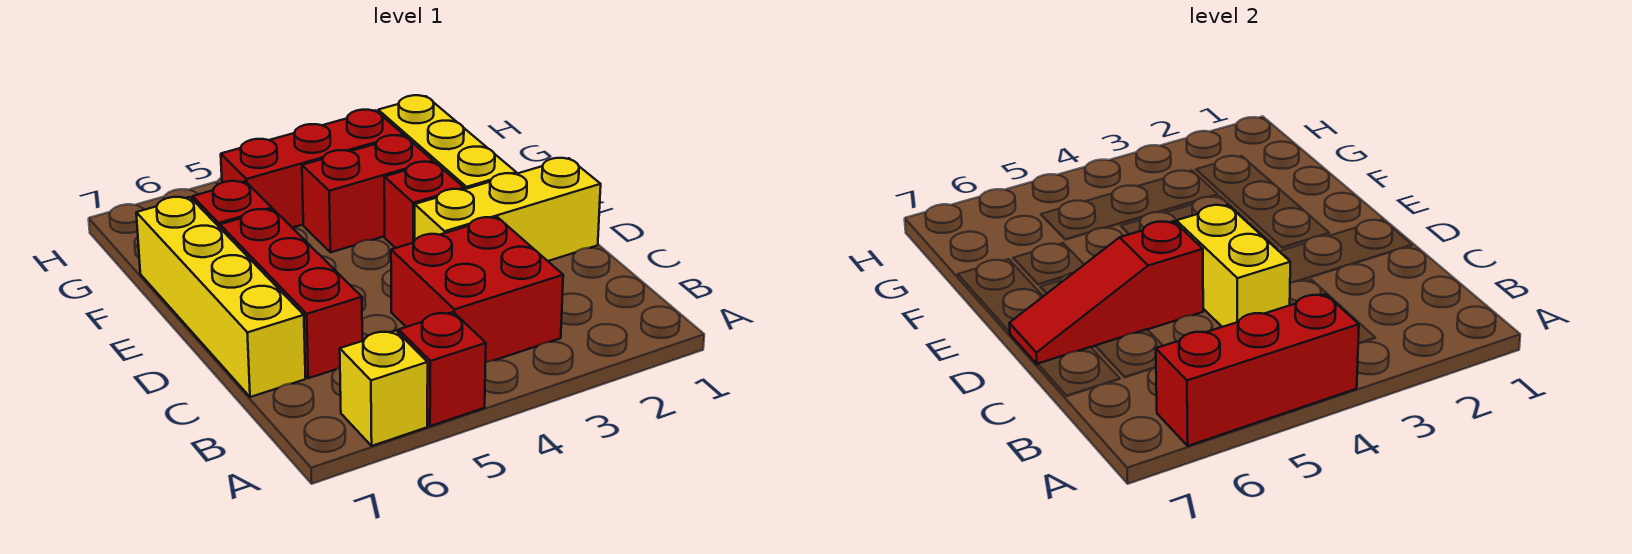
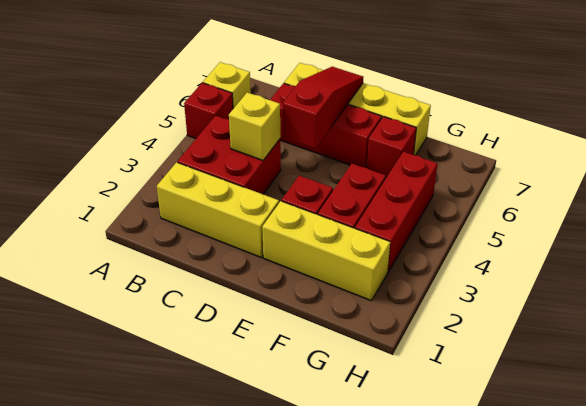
red 1x3 brick [1156,294,1359,446] -> none
yellow 1x2 brick [1176,205,1290,327] -> yellow 1x1 brick [229,93,280,160]
yellow 1x3 brick [415,158,601,261] -> yellow 1x3 brick turned to [157,162,279,258]

